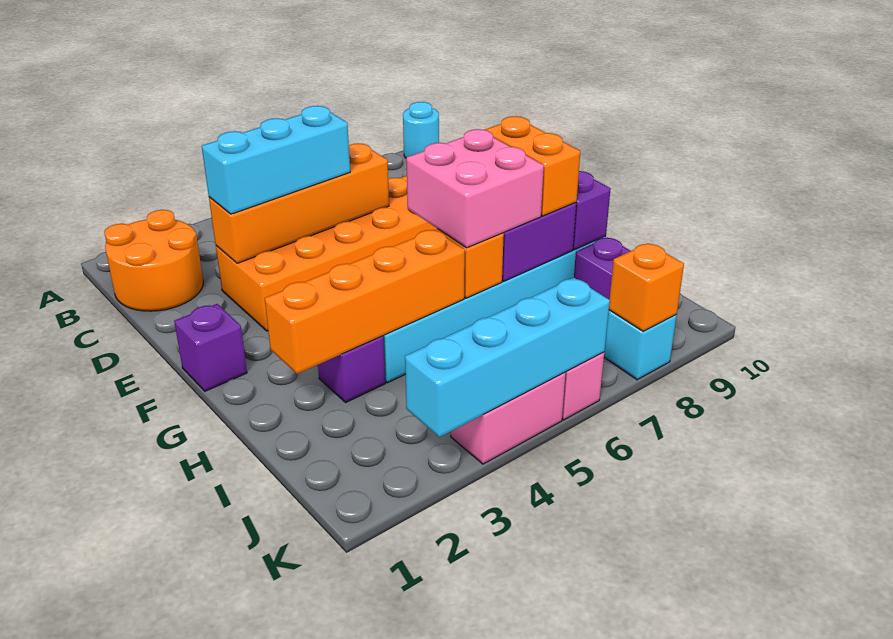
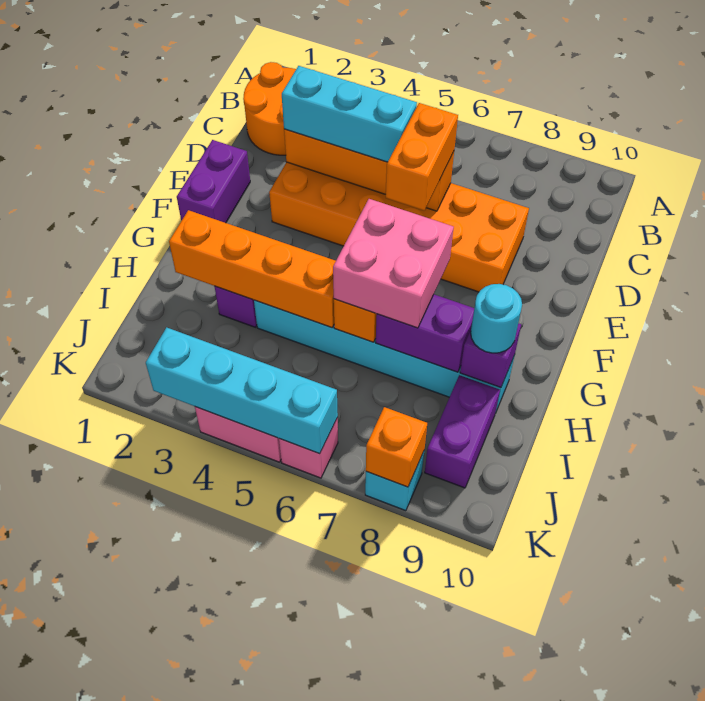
cyan 1x1 round brick [403,102,439,158] -> cyan 1x1 round brick moved to [471,284,522,353]
purple 1x1 brick [174,304,247,391] -> purple 1x2 brick [177,140,250,223]
orange 1x2 brick [485,116,580,216] -> orange 1x2 brick moved to [386,103,458,211]

